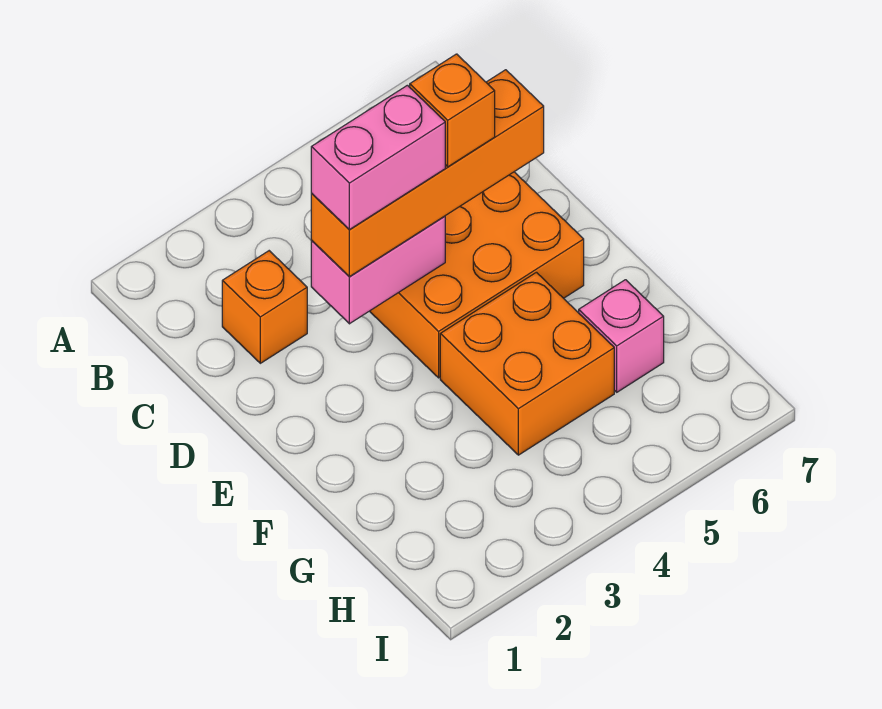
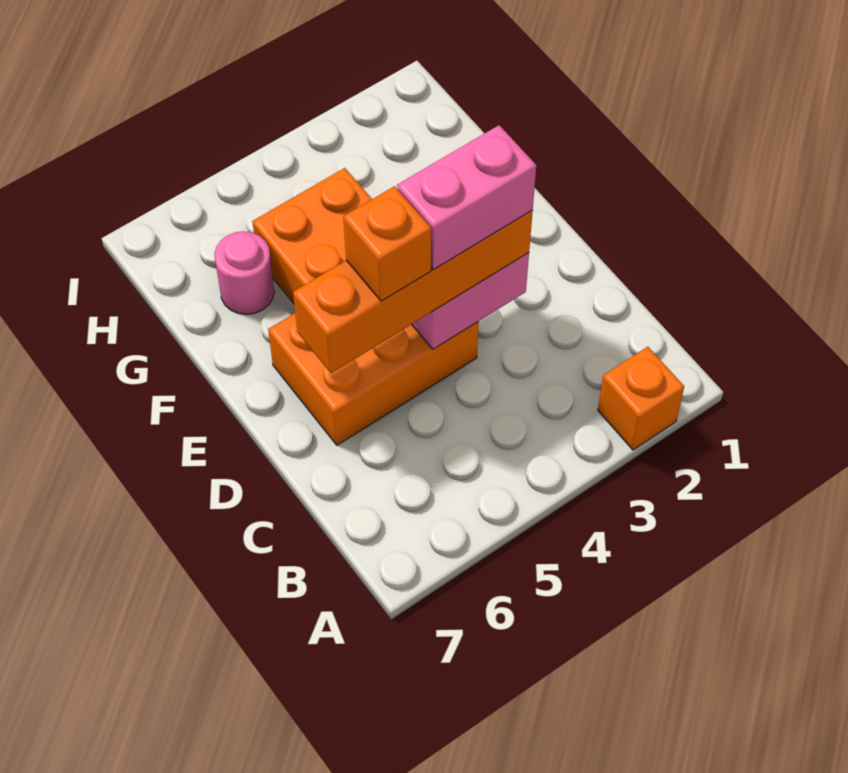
orange 1x1 brick [222,251,307,363] -> orange 1x1 brick moved to [598,347,684,450]
pink 1x1 brick [579,280,664,392] -> pink 1x1 round brick [214,231,274,315]

